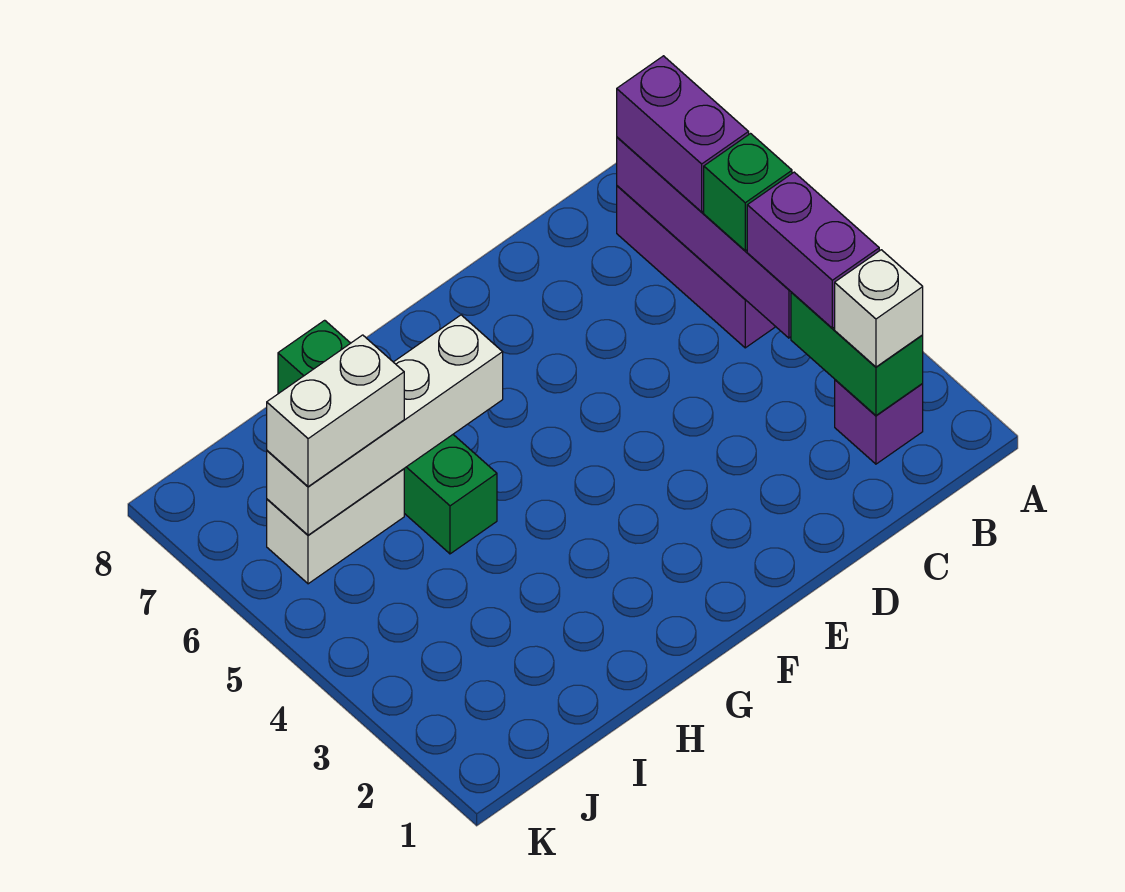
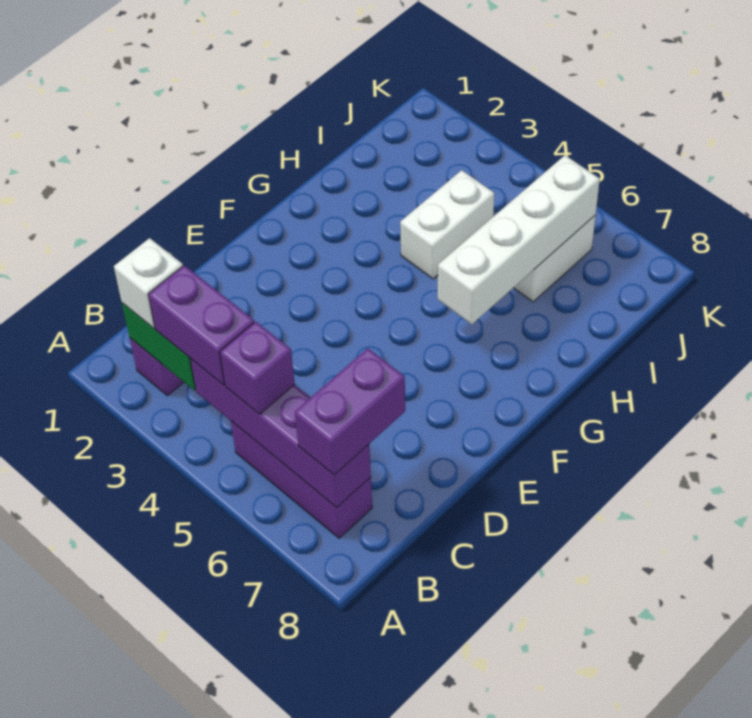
green 1x1 brick [704,134,792,251] -> purple 1x1 brick [220,322,295,414]
purple 1x2 brick [617,56,749,212] -> purple 1x2 brick turned to [295,348,405,475]
green 1x4 brick [278,320,497,554] -> none
white 1x2 brick [267,335,404,487] -> white 1x2 brick moved to [400,170,494,279]

